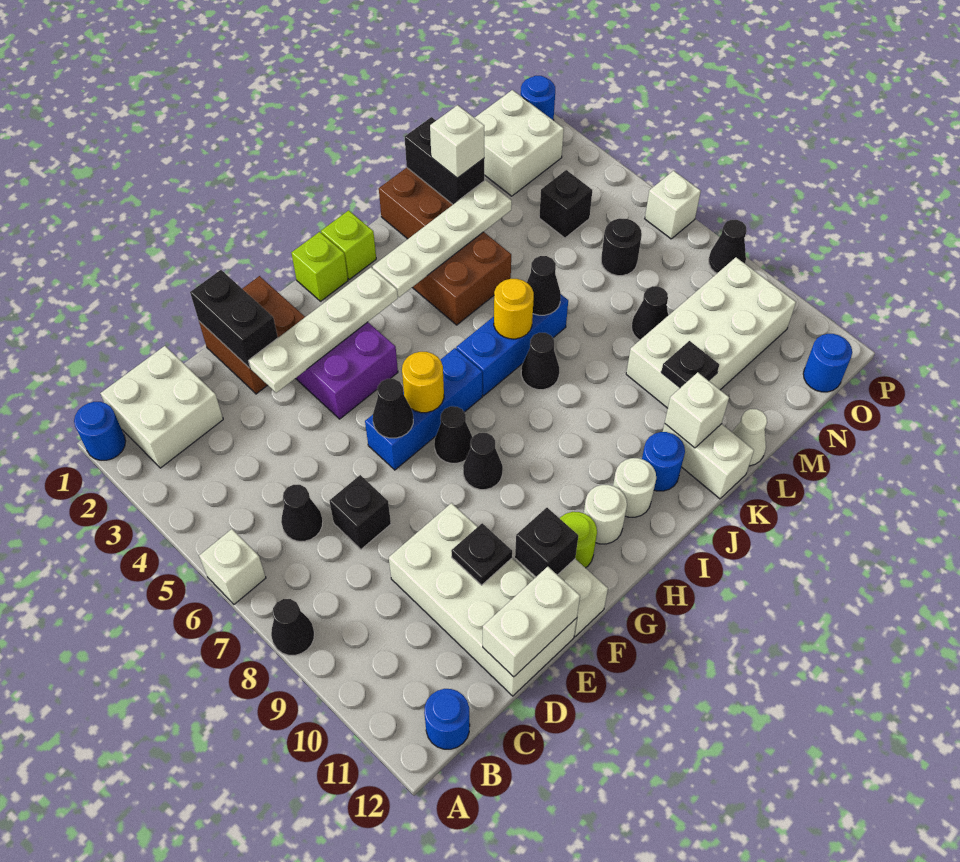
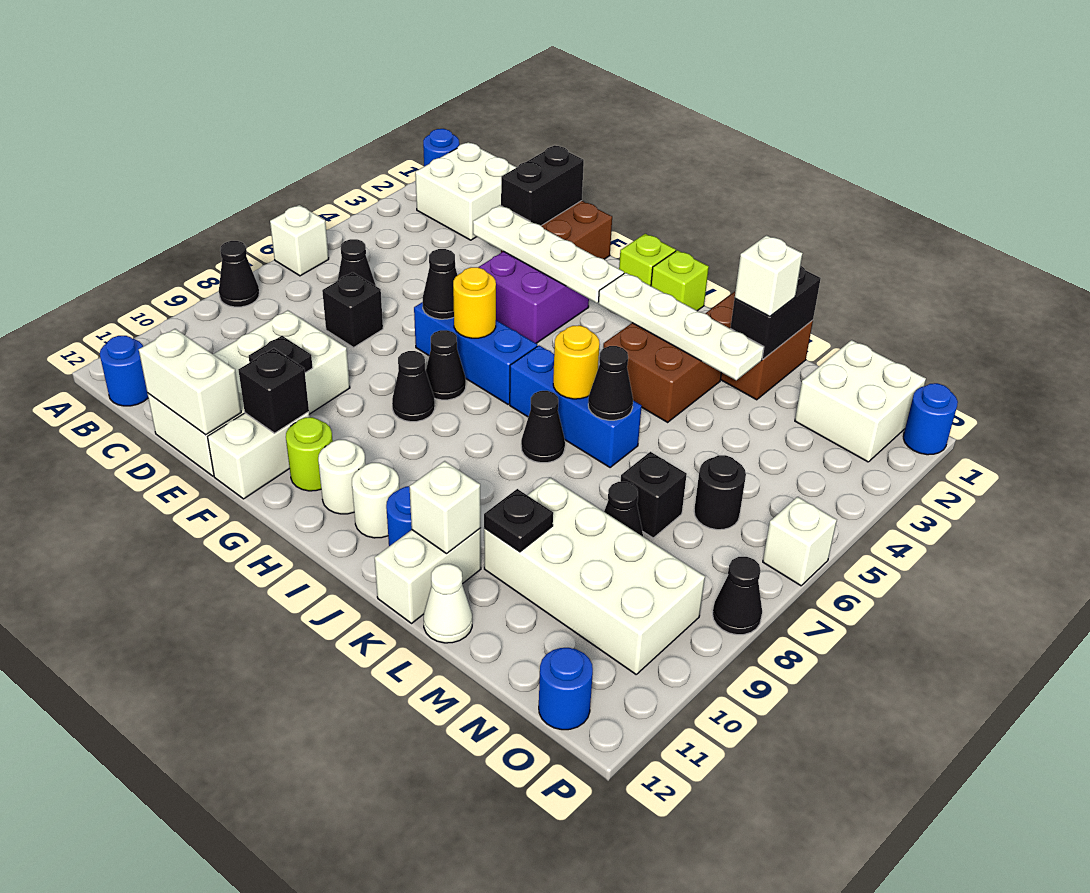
black 1x1 brick [539,170,592,238] -> black 1x1 brick moved to [621,452,687,538]

